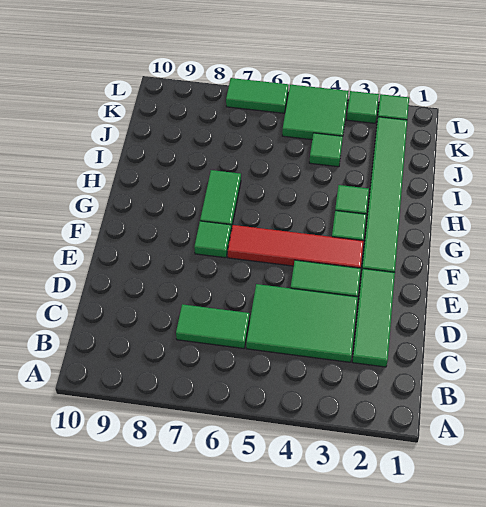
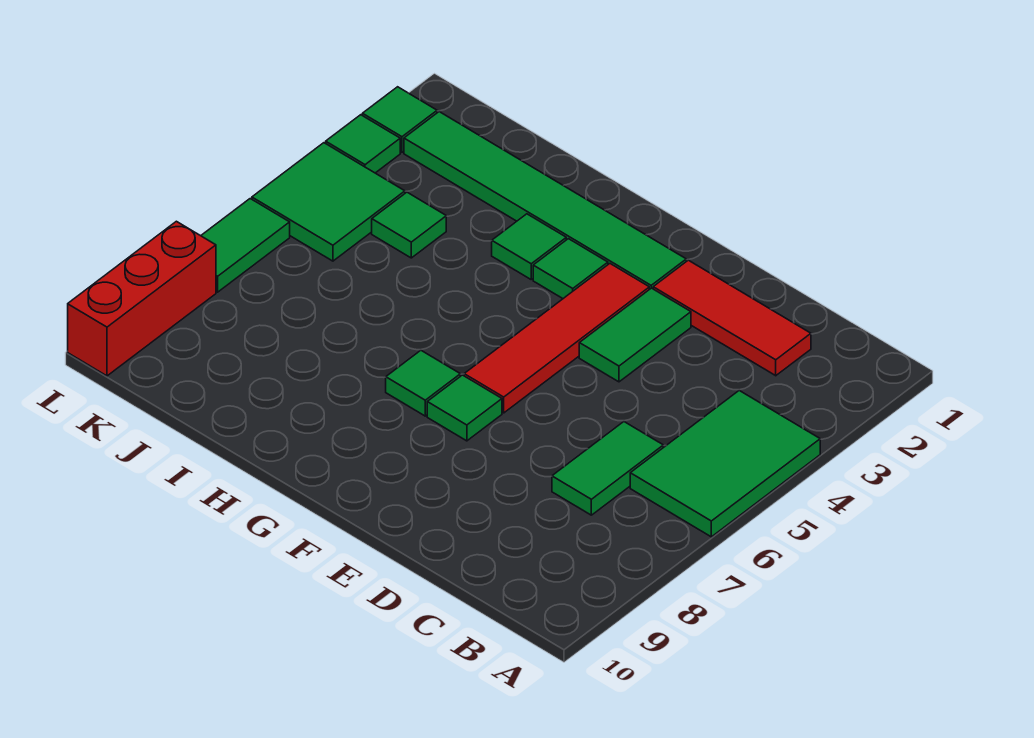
green 1x3 tile [352,268,395,367] -> red 1x3 tile [653,260,811,376]
green 2x3 tile [246,284,358,362] -> green 2x3 tile moved to [630,391,820,537]
green 1x2 tile [200,170,241,230] -> green 1x1 tile [386,350,460,416]
none -> red 1x3 brick [68,221,216,376]

